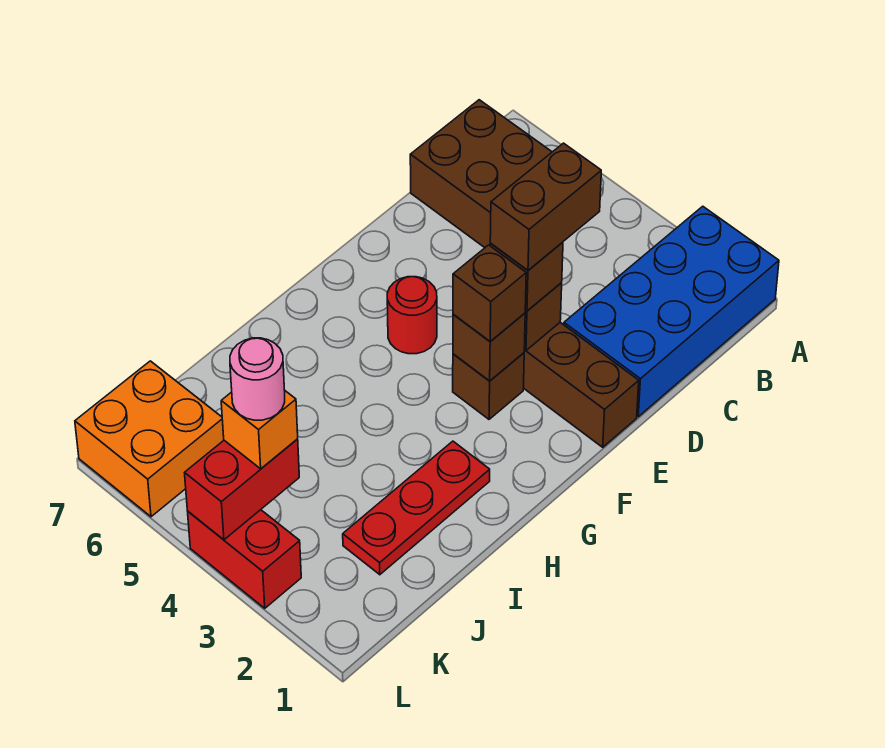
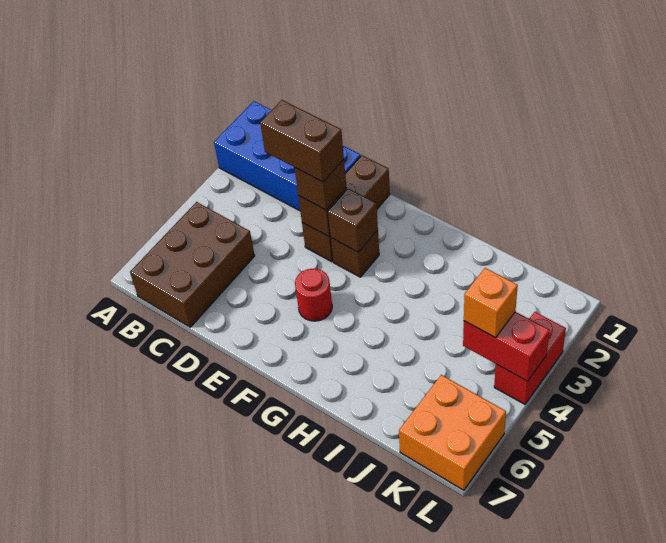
brown 1x1 brick [453,245,526,342] -> none
red 1x3 plate [343,441,490,575] -> none
pink 1x1 round brick [230,338,285,420] -> none

